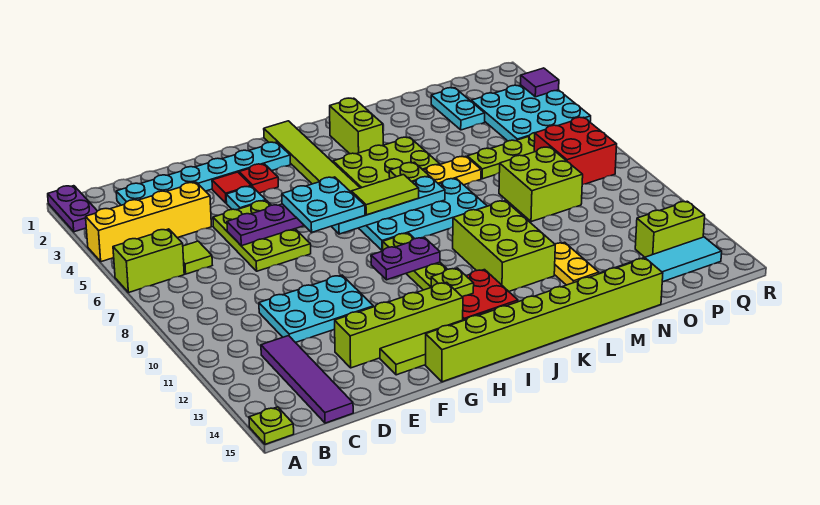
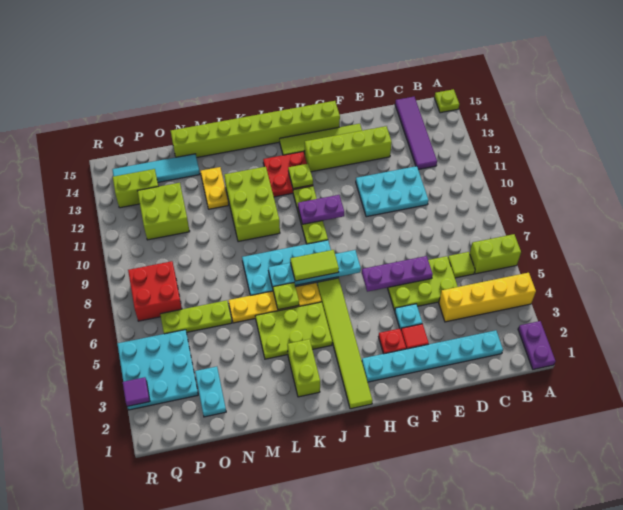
lime 2x3 plate [213,200,311,271] -> lime 2x3 plate turned to [388,256,458,311]
cyan 2x2 plate [282,177,365,232] -> none
lime 2x2 brick [499,147,583,222] -> lime 2x2 brick moved to [138,183,190,240]

